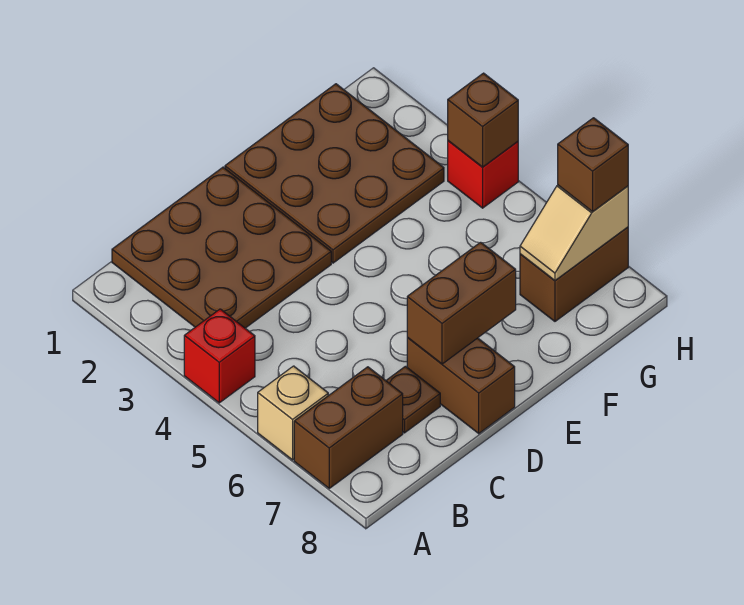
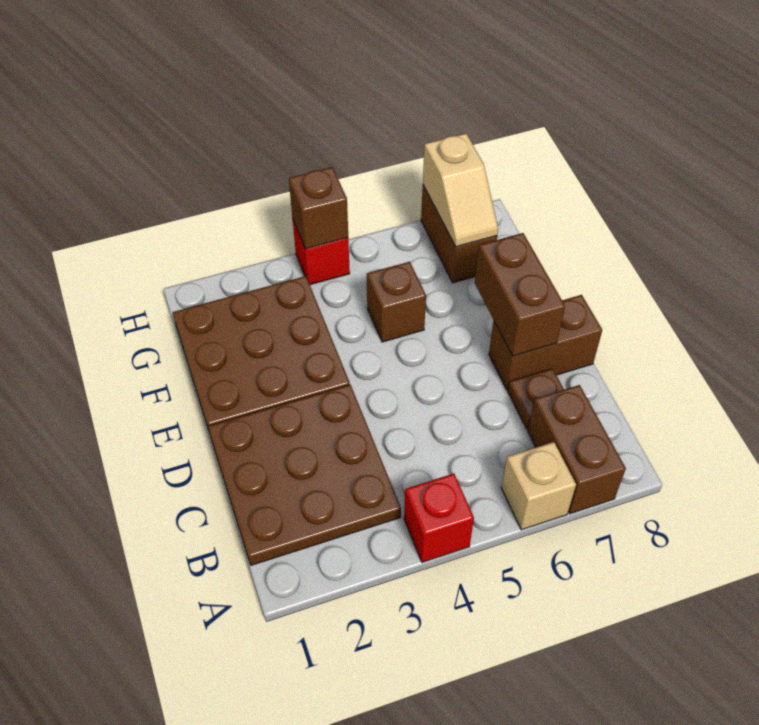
brown 1x1 brick [558,118,628,212] -> brown 1x1 brick moved to [367,262,426,342]

